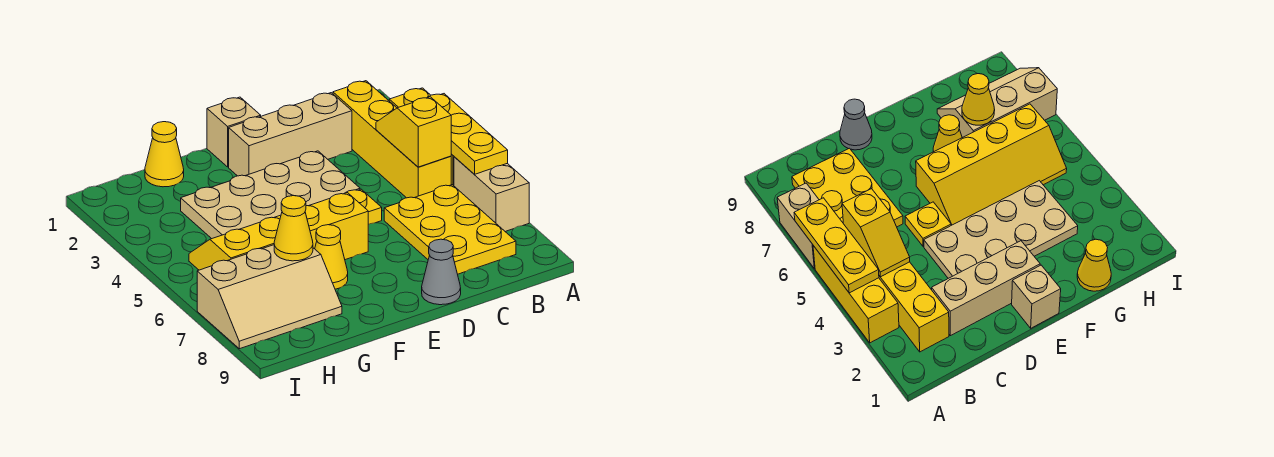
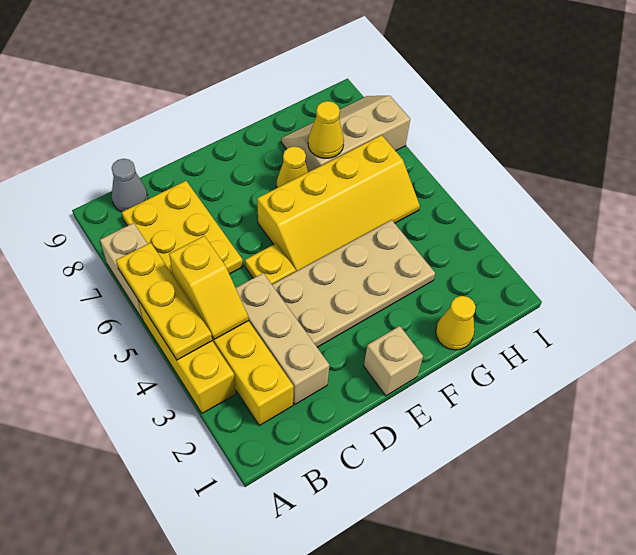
tan 1x3 brick [229,93,352,176] -> tan 1x3 brick turned to [236,273,329,404]
grey 1x1 cone [422,239,461,305] -> grey 1x1 cone moved to [112,159,148,212]

